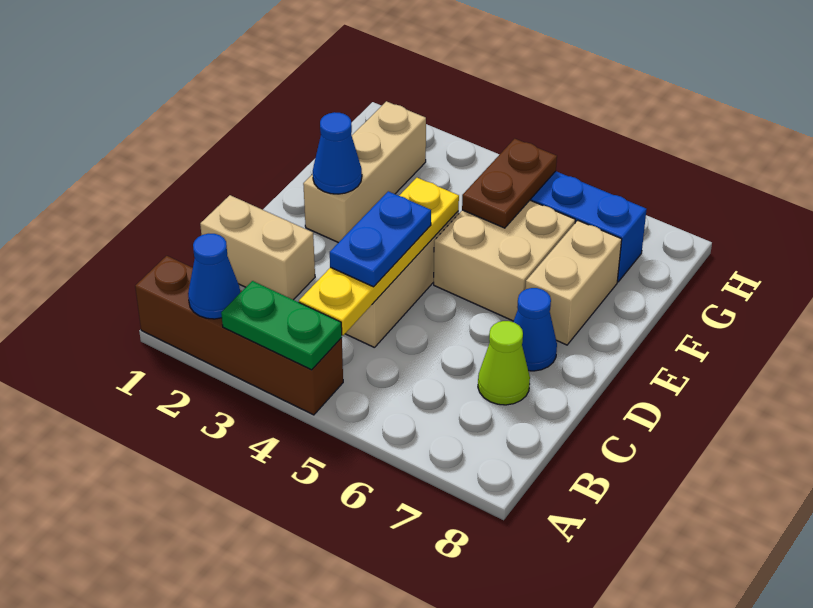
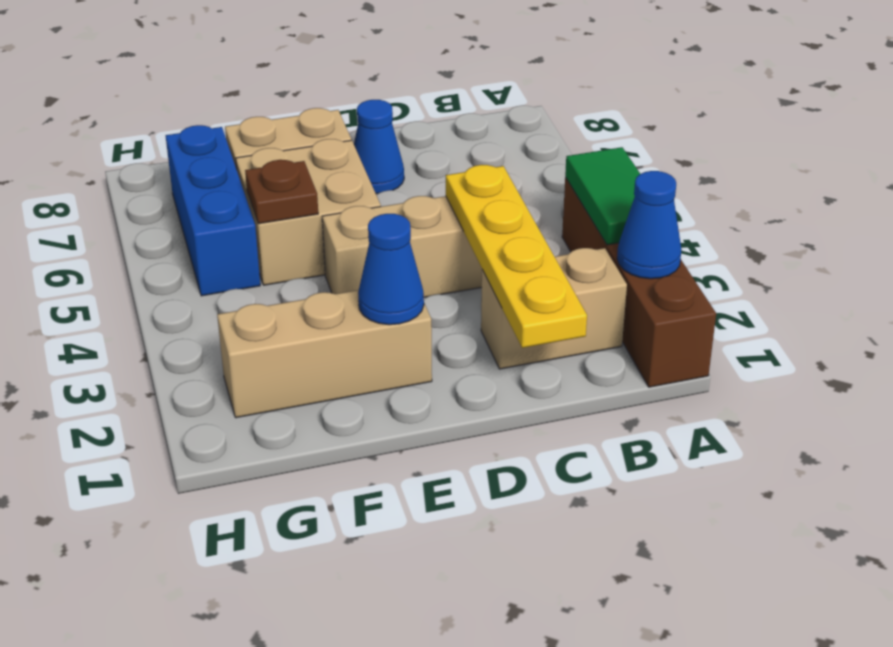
green 1x2 plate [221,281,342,370] -> green 1x2 tile [565,147,640,245]
yellow 1x4 plate [299,178,459,335] -> yellow 1x4 plate turned to [446,165,587,348]
tan 1x2 brick [200,195,315,300] -> tan 1x2 brick turned to [481,248,627,369]
blue 1x2 plate [330,191,431,287] -> none
lime 1x1 cone [478,321,530,405] -> none
brown 1x2 plate [462,139,557,228] -> brown 1x1 plate [245,160,318,224]

